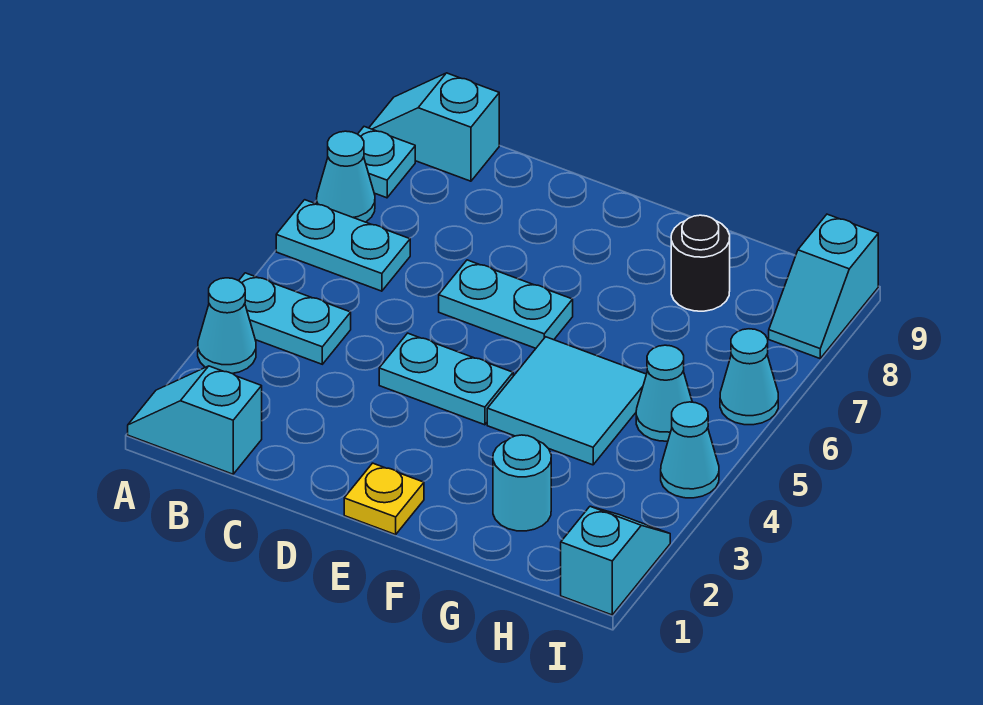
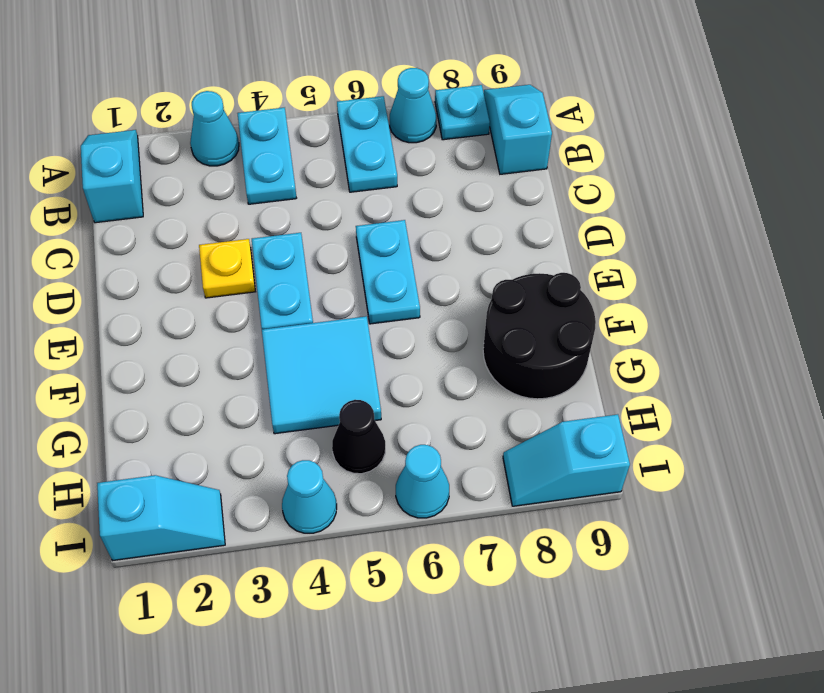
yellow 1x1 plate [344,463,424,535] -> yellow 1x1 plate moved to [199,239,255,298]
cyan 1x1 round brick [493,435,551,531] -> none
black 1x1 round brick [671,215,730,311] -> black 2x2 round brick [483,273,596,399]
cyan 1x1 cone [636,345,692,441] -> black 1x1 cone [332,400,385,474]

